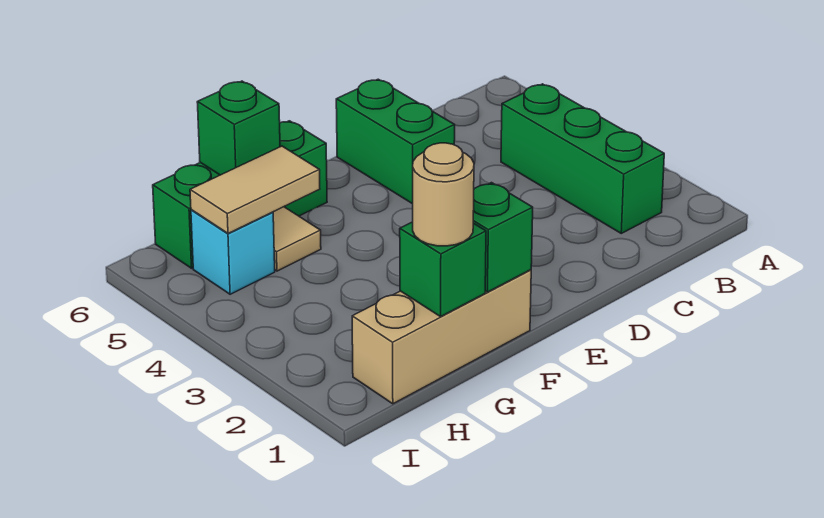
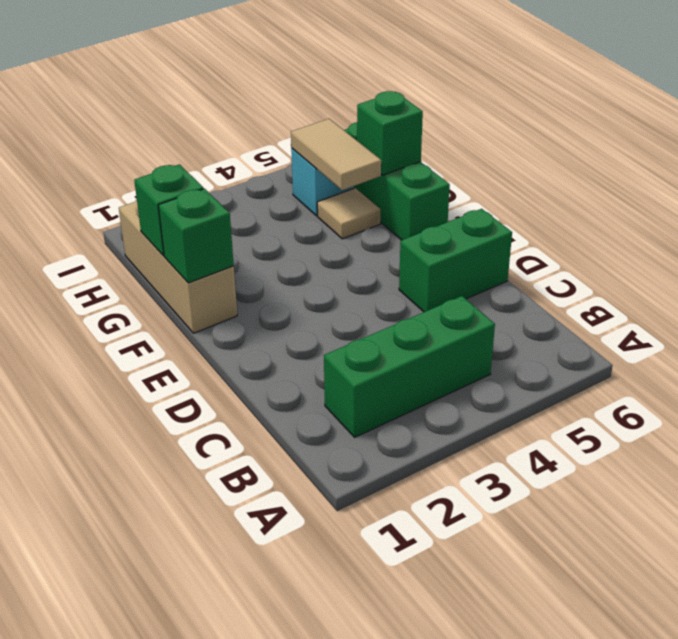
tan 1x1 round brick [413,143,474,246] -> none

